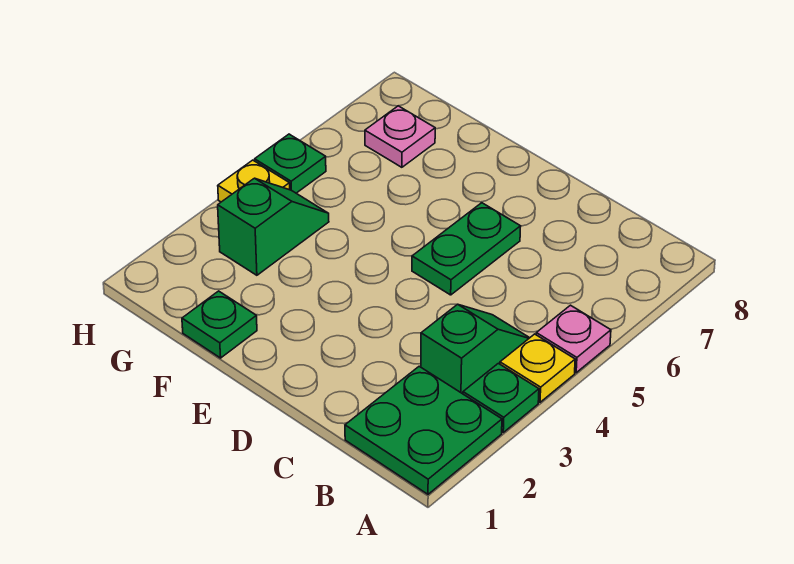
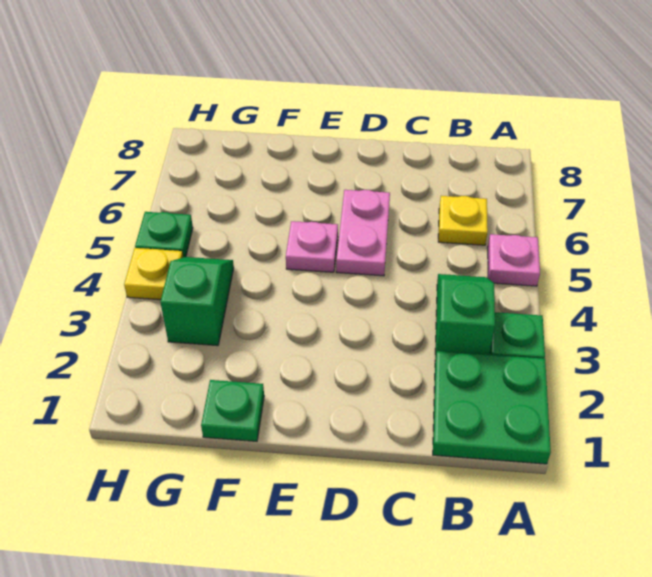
yellow 1x1 plate [500,334,575,402] -> yellow 1x1 plate moved to [438,196,488,245]
green 1x2 plate [412,203,521,295] -> pink 1x2 plate [336,190,390,276]
pink 1x1 plate [365,106,435,167] -> pink 1x1 plate moved to [286,221,338,272]

